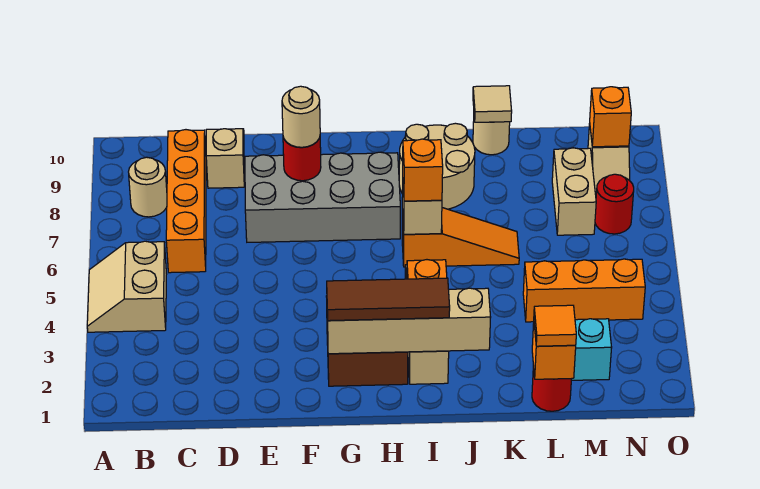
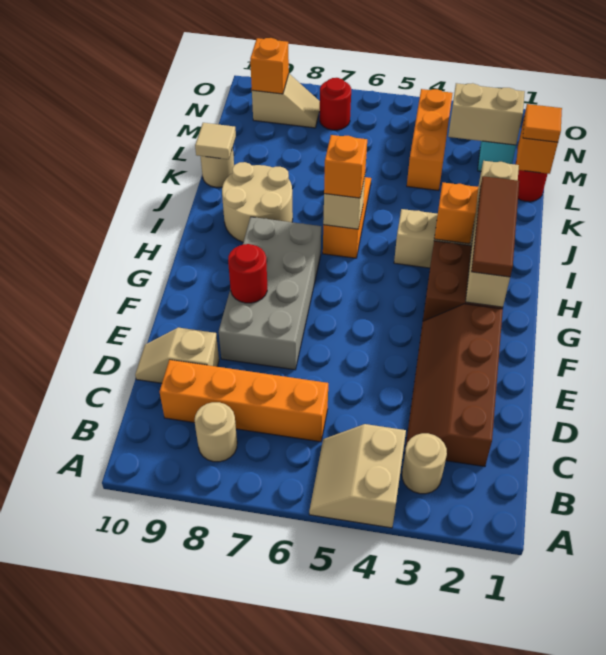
tan 2x2 slope [87,241,167,332] -> tan 2x2 slope turned to [309,424,406,528]
none -> brown 2x4 slope [405,304,503,467]
tan 1x1 round brick [282,86,320,147] -> tan 1x1 round brick moved to [402,433,447,494]
tan 1x2 brick [552,148,596,235] -> tan 1x2 brick moved to [448,83,525,145]

